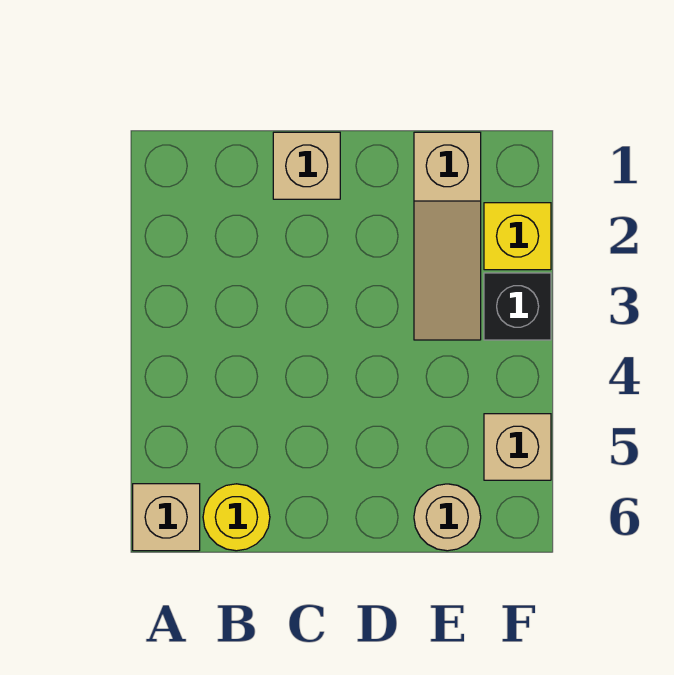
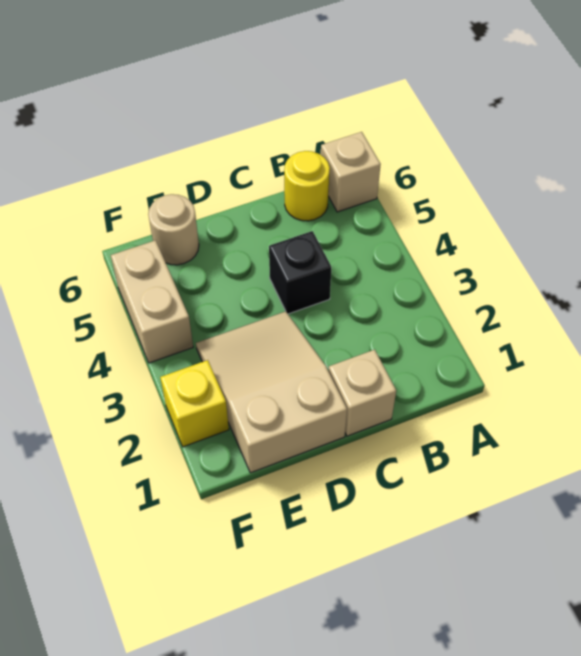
tan 1x3 slope [414,132,481,340] -> tan 2x3 slope [196,311,347,473]
black 1x1 brick [484,273,551,340] -> black 1x1 brick moved to [269,231,331,314]
tan 1x1 brick [484,414,551,480] -> tan 1x2 brick [111,240,193,363]

